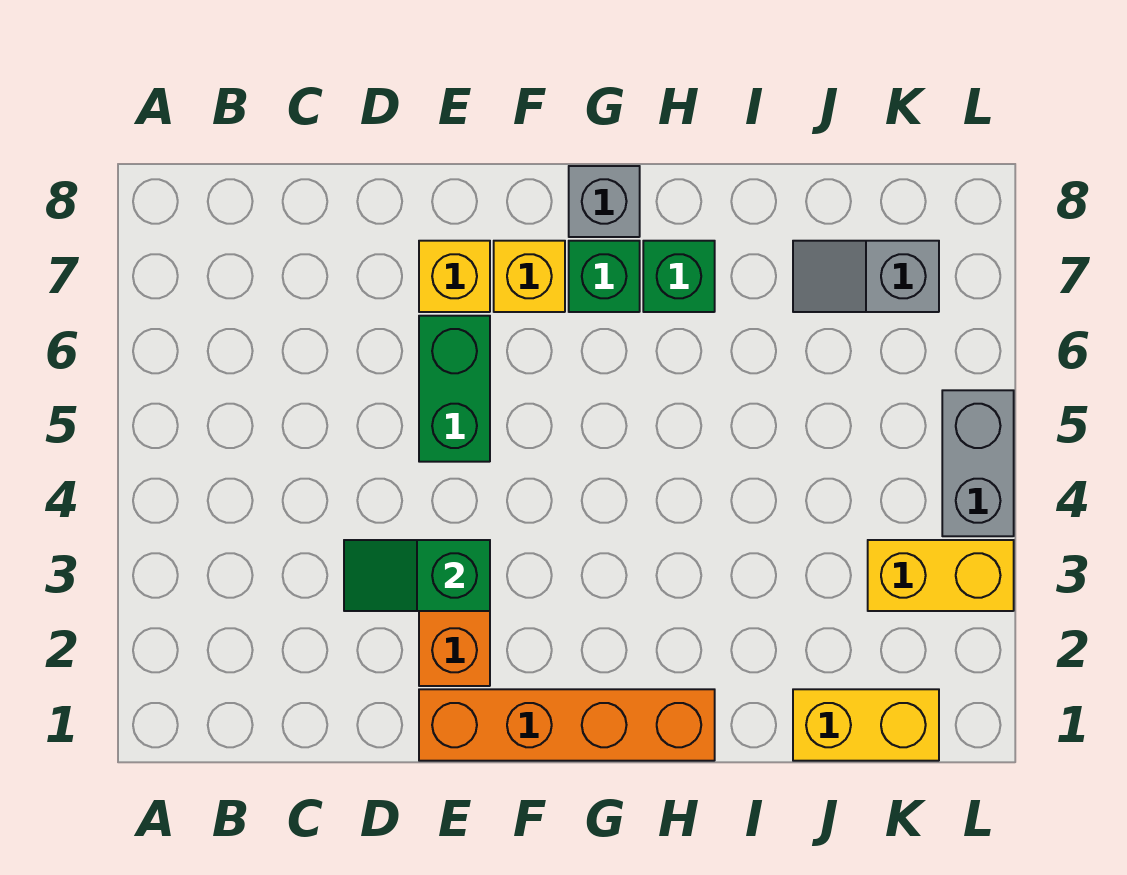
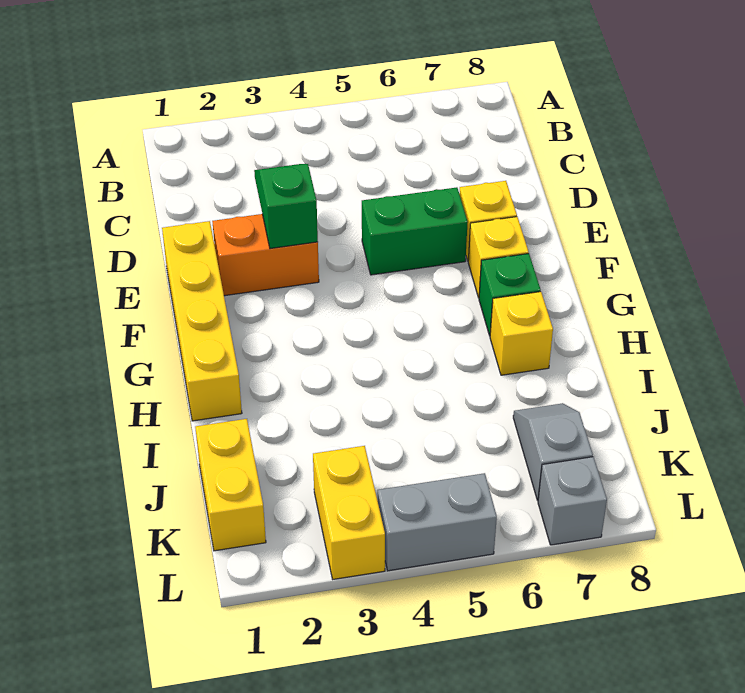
orange 1x4 brick [419,689,715,761] -> yellow 1x4 brick [162,221,242,421]
grey 1x1 brick [569,166,640,237] -> grey 1x1 brick moved to [538,457,607,545]
green 1x1 brick [643,241,715,312] -> yellow 1x1 brick [490,292,553,375]

